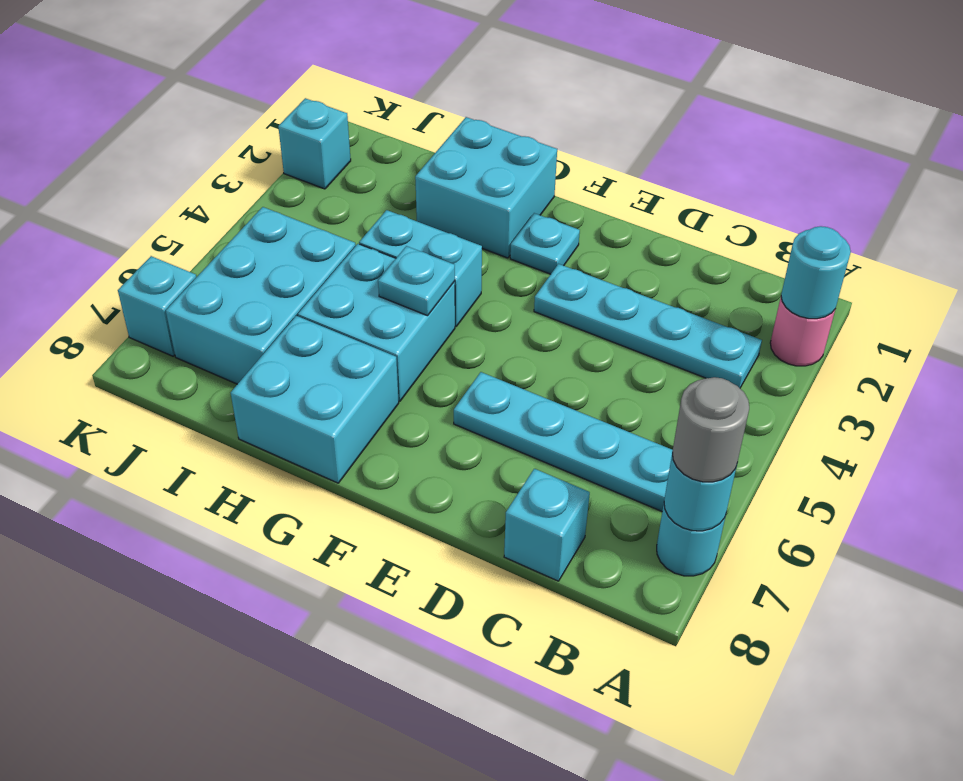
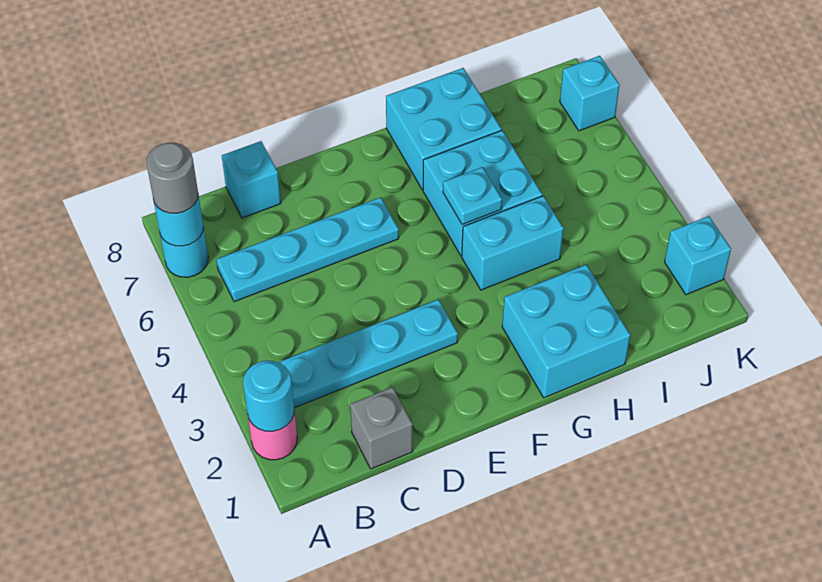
none -> grey 1x1 brick [350,387,413,469]
cyan 1x1 plate [510,213,580,274] -> none
cyan 2x3 brick [166,207,356,384] -> none

